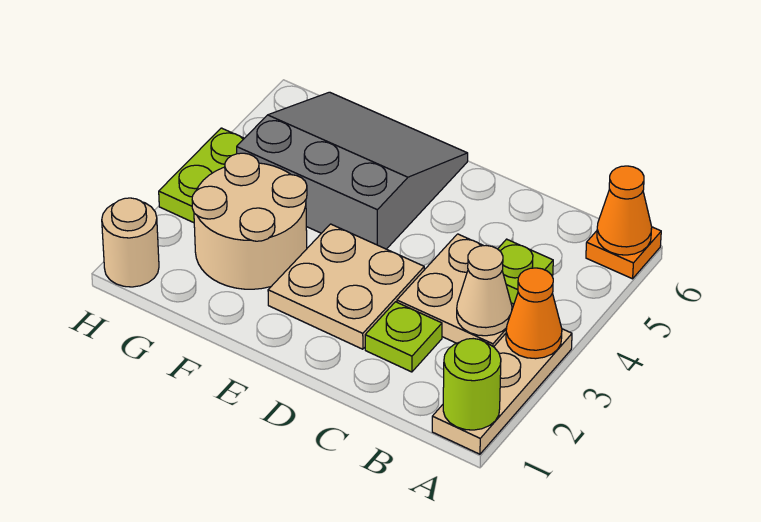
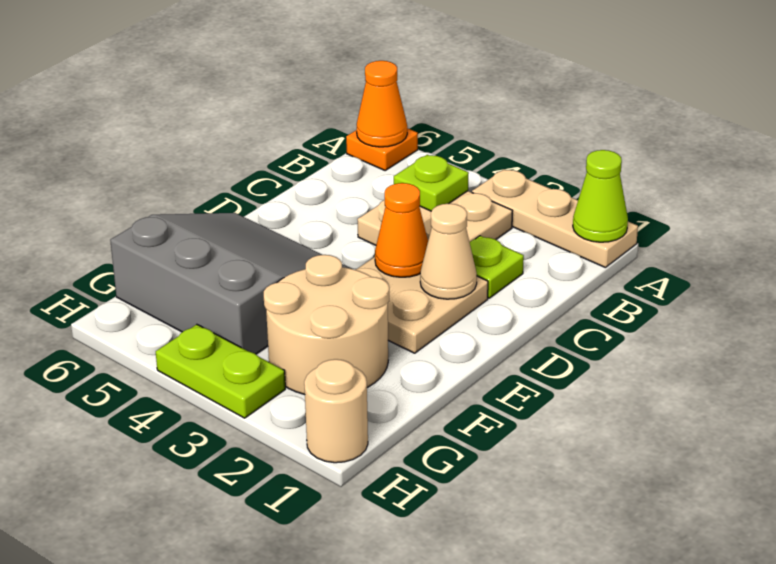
lime 1x1 round brick [443,339,501,430] -> lime 1x1 cone [573,150,628,242]
orange 1x1 cone [506,268,562,359] -> orange 1x1 cone moved to [375,183,428,277]
tan 1x1 cone [457,246,512,336] -> tan 1x1 cone moved to [420,204,477,299]
grey 3x3 slope [237,92,468,249] -> grey 3x3 slope turned to [110,213,351,354]

